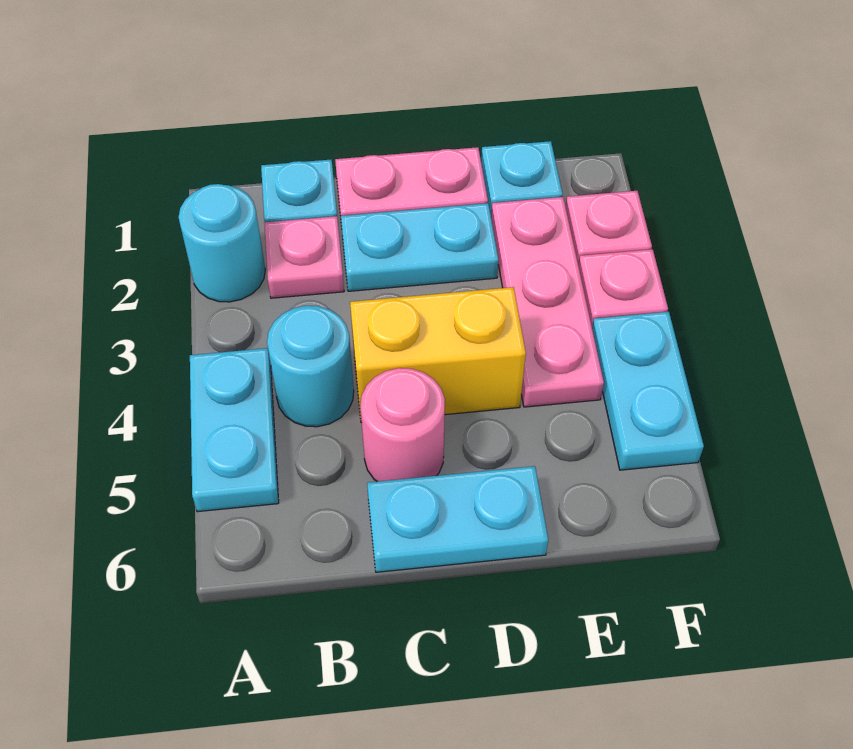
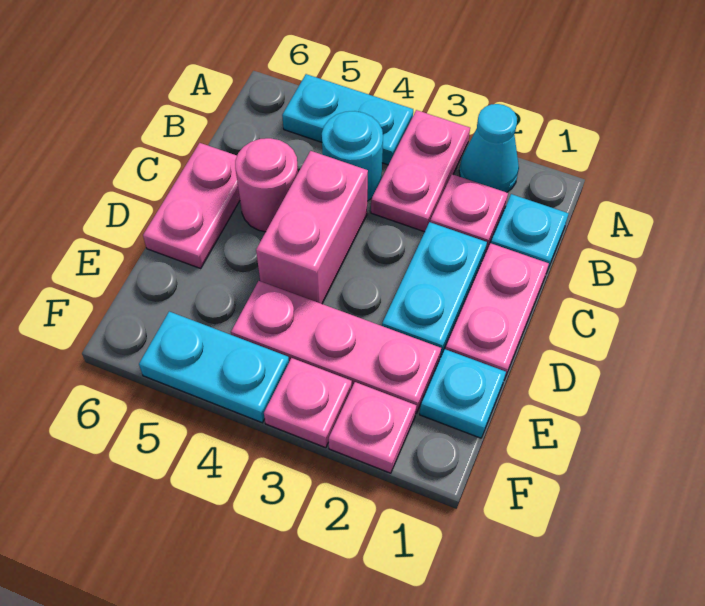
cyan 1x1 round brick [179,184,265,302] -> cyan 1x1 cone [459,104,519,192]
none -> pink 1x2 plate [371,110,470,232]
yellow 1x2 brick [350,287,526,423] -> pink 1x2 brick [256,151,368,304]
cyan 1x2 plate [367,466,548,572] -> pink 1x2 plate [143,143,240,268]

